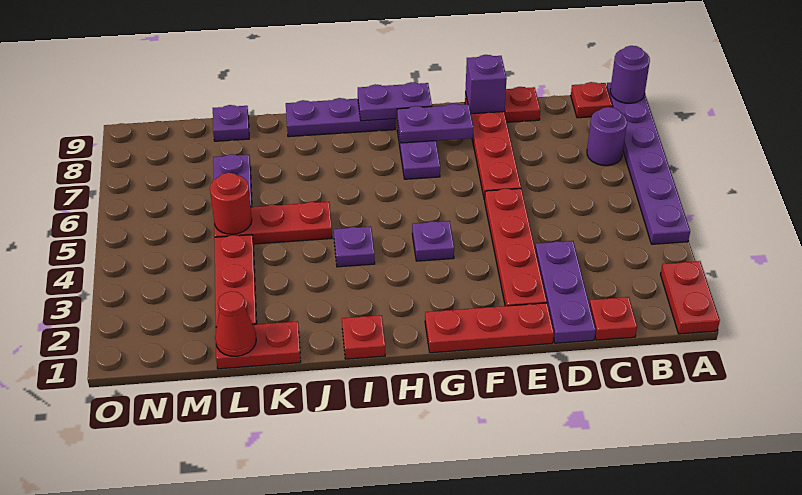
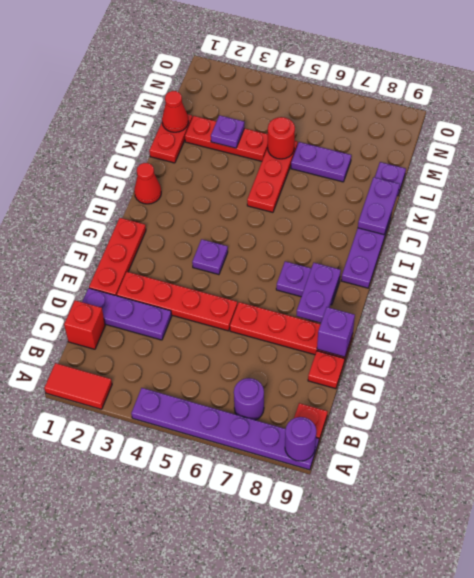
red 1x2 plate [661,261,720,334] -> red 1x2 tile [44,363,112,409]
red 1x1 plate [589,297,637,340] -> red 1x1 brick [64,300,105,349]
purple 1x2 plate [358,82,432,121] -> purple 1x2 plate moved to [358,177,400,235]
red 1x1 plate [342,315,385,359] -> red 1x1 cone [134,163,161,204]
purple 1x1 plate [334,226,375,267] -> purple 1x1 plate moved to [211,115,244,148]

